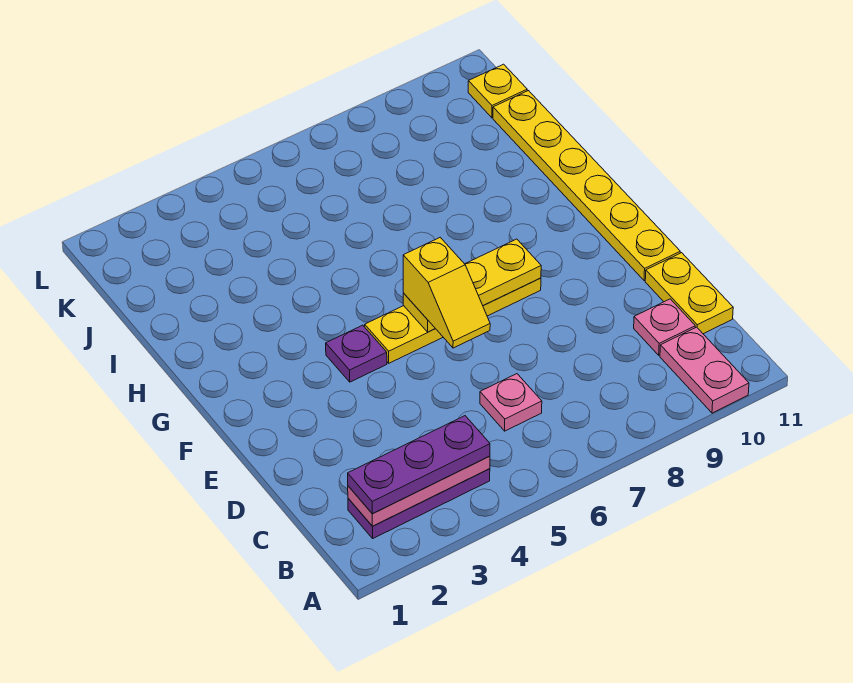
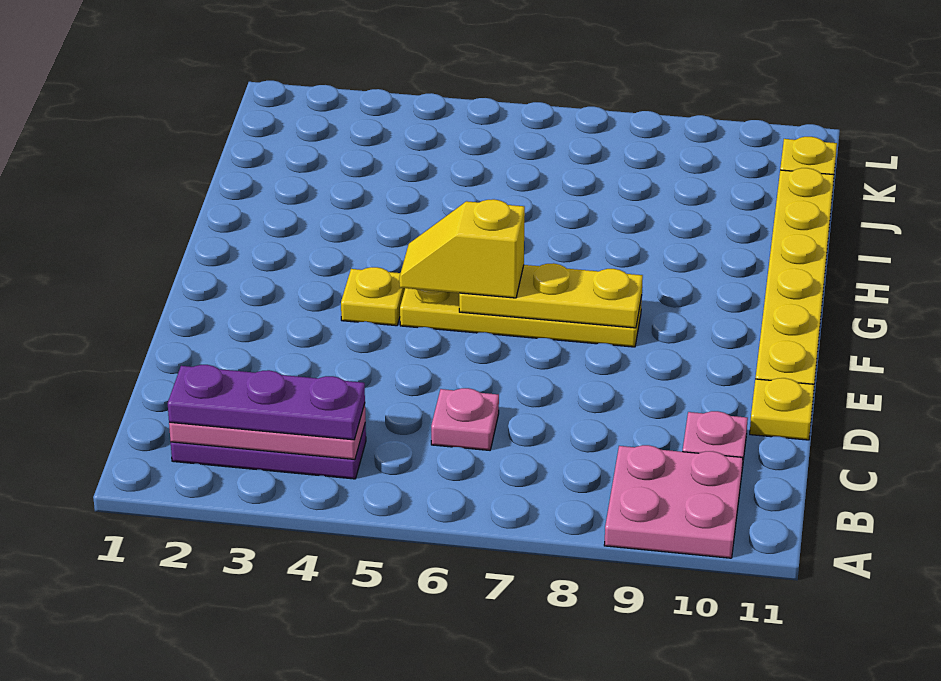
pink 1x2 plate [660,327,749,413] -> pink 2x2 plate [604,445,743,558]
yellow 1x2 plate [645,253,733,334] -> yellow 1x1 plate [750,378,814,440]
yellow 1x2 slope [403,237,490,348] -> yellow 1x2 slope turned to [399,199,525,298]
purple 1x1 plate [326,325,387,382] -> yellow 1x1 plate [341,267,405,326]

